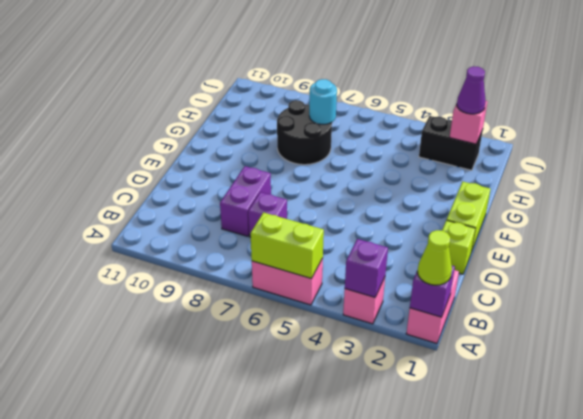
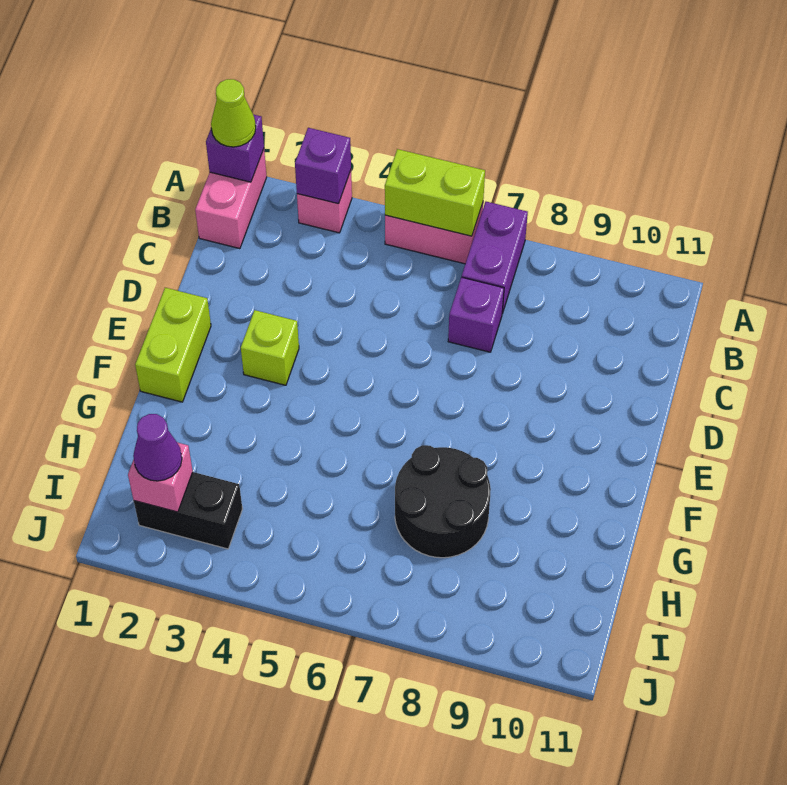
purple 1x2 brick [220,166,271,236] -> purple 1x2 brick moved to [462,202,528,313]
lime 1x1 brick [442,220,476,274] -> lime 1x1 brick moved to [241,310,299,385]
cyan 1x1 round brick [309,79,337,124] -> none

